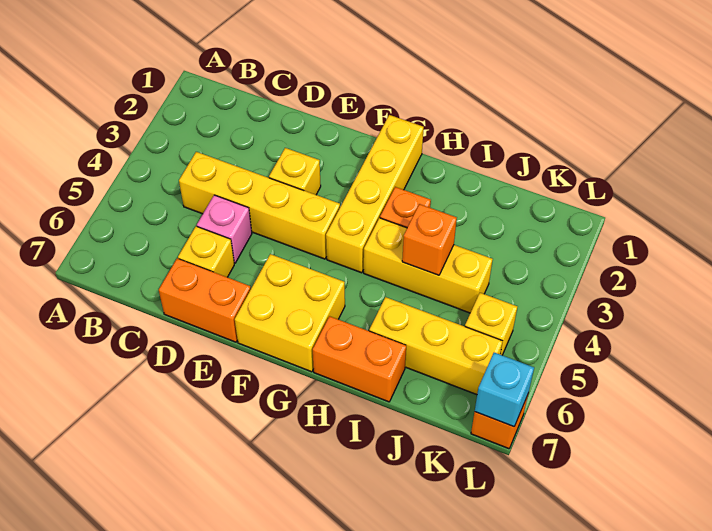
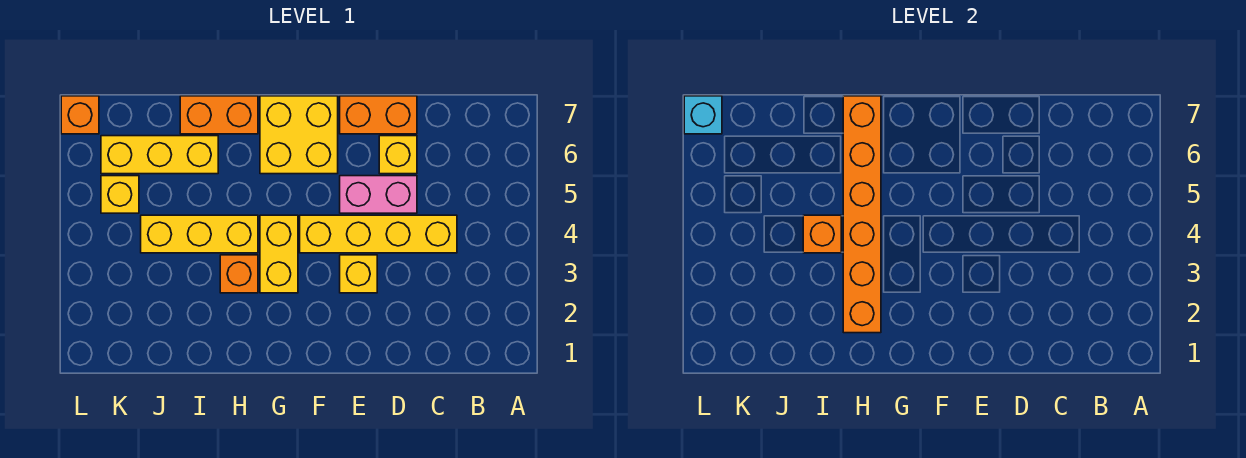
pink 1x1 brick [197,195,252,263] -> pink 1x2 brick [340,176,417,213]
yellow 1x4 brick [326,115,424,273] -> yellow 1x2 brick [260,215,298,293]
none -> orange 1x6 brick [843,96,881,333]

